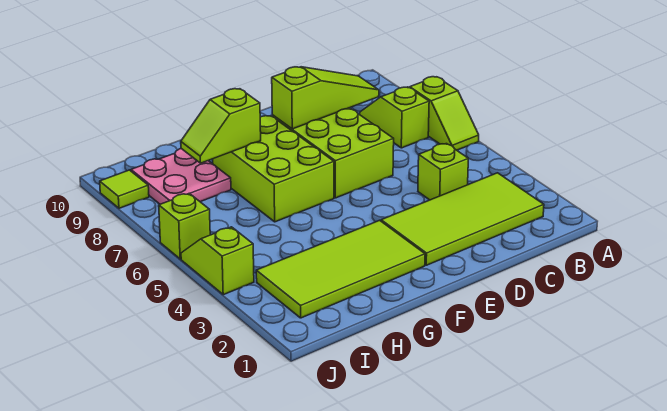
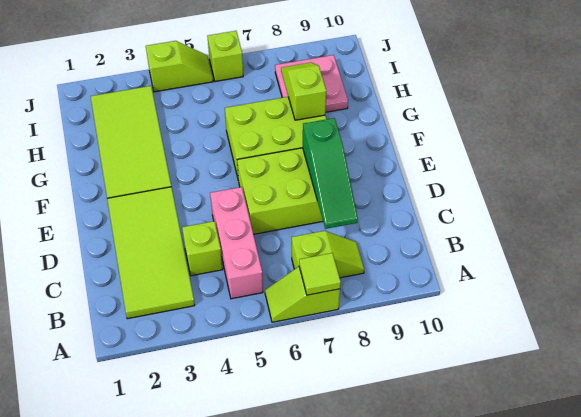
none -> pink 1x3 brick [210,187,263,299]
lime 1x3 slope [272,67,379,129] -> green 1x3 slope [303,118,358,229]
lime 1x1 tile [100,170,149,208] -> lime 1x1 tile moved to [299,253,341,295]

